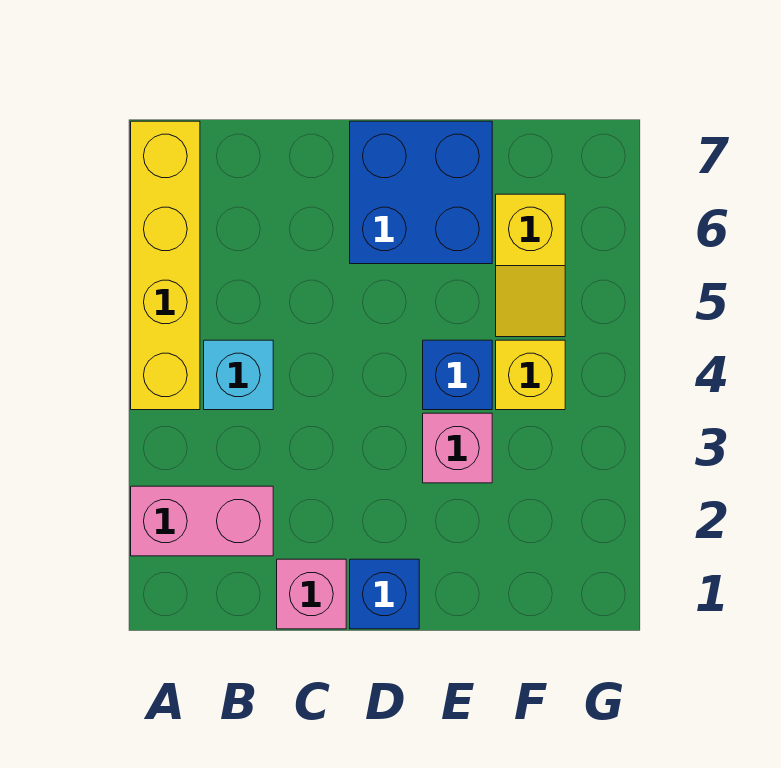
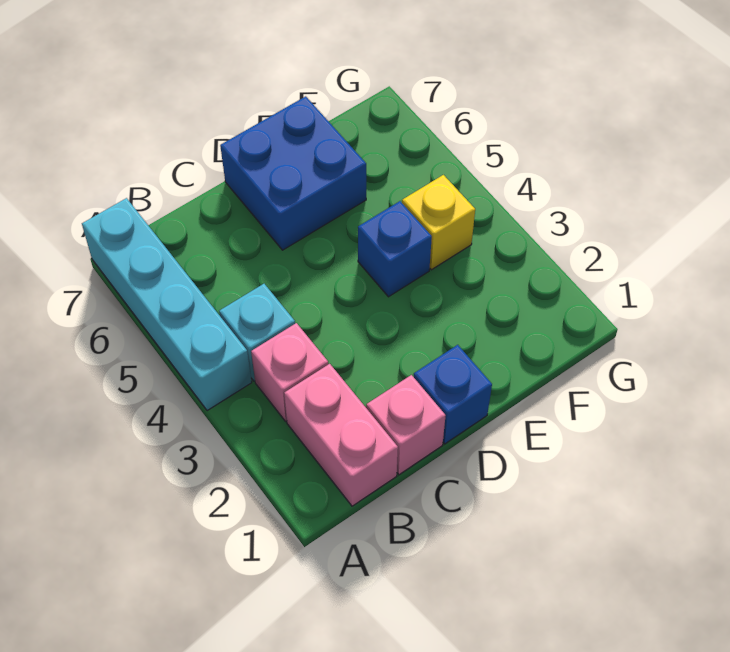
pink 1x2 brick [131,486,273,556] -> pink 1x2 brick turned to [284,364,398,506]
yellow 1x4 brick [131,121,200,410] -> cyan 1x4 brick [82,198,252,411]
pink 1x1 brick [423,413,492,483] -> pink 1x1 brick moved to [251,323,328,421]
yellow 1x2 slope [496,194,565,337] -> none

